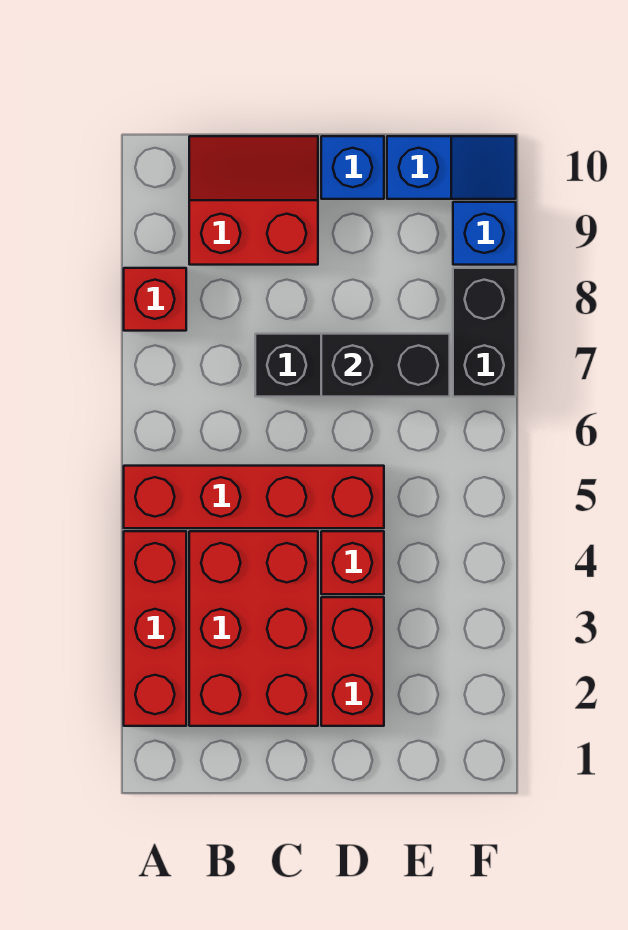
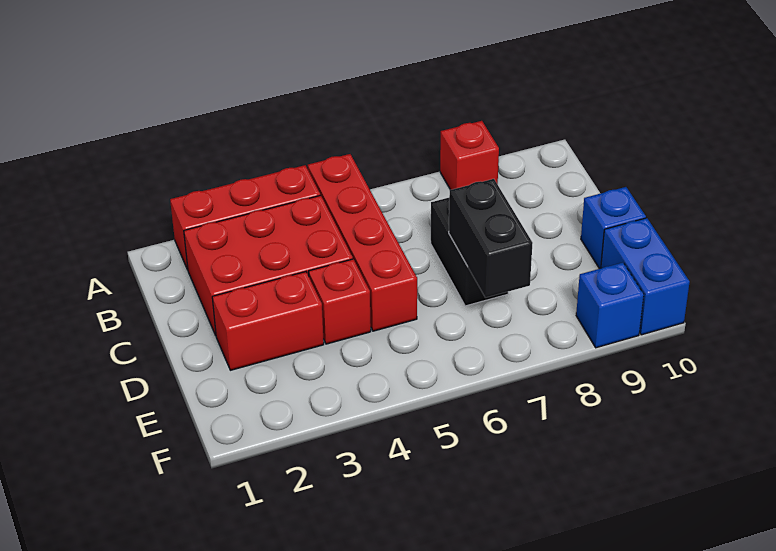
red 2x2 slope [189,136,318,265] -> none
blue 1x2 slope [387,136,516,199] -> blue 1x2 brick [601,218,690,335]
black 1x2 brick [453,268,516,397] -> none

